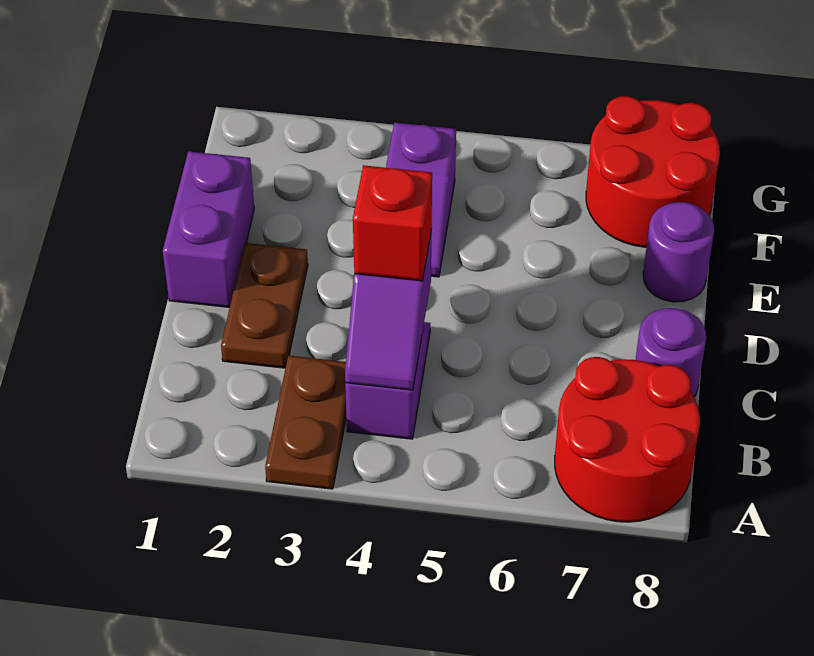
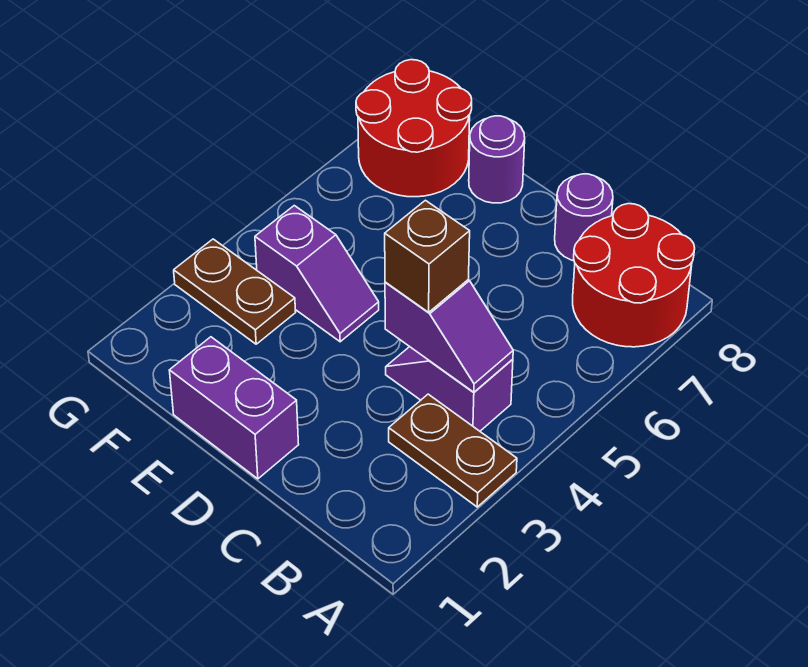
brown 1x2 plate [221,243,308,368] -> brown 1x2 plate moved to [174,239,296,344]
red 1x1 brick [353,165,432,281] -> brown 1x1 brick [385,200,470,312]

